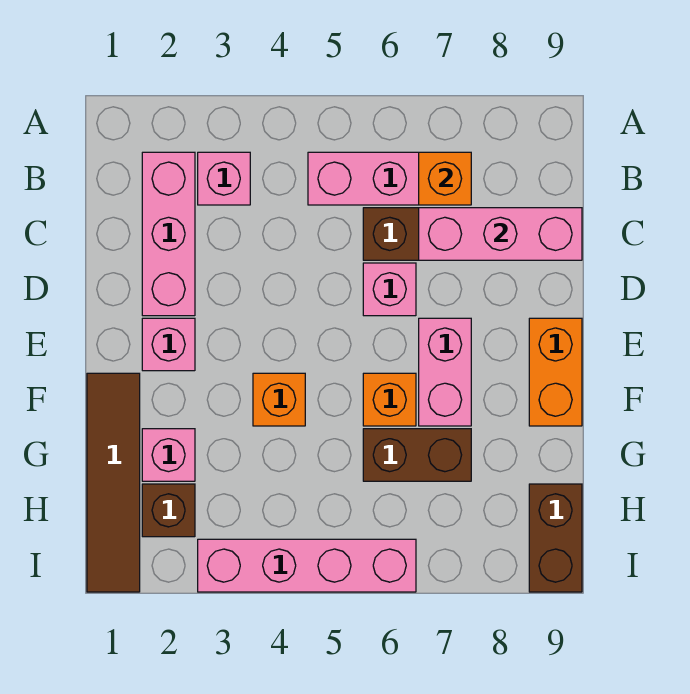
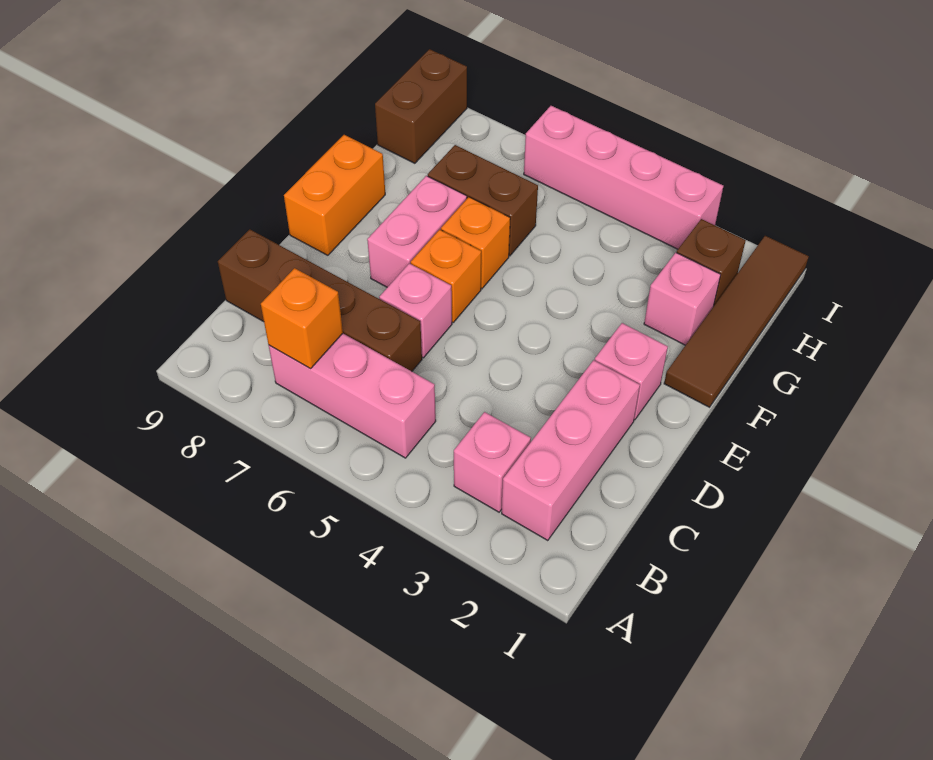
pink 1x3 brick [419,208,582,260] -> none
orange 1x1 brick [253,373,305,426] -> orange 1x1 brick moved to [411,230,481,322]

